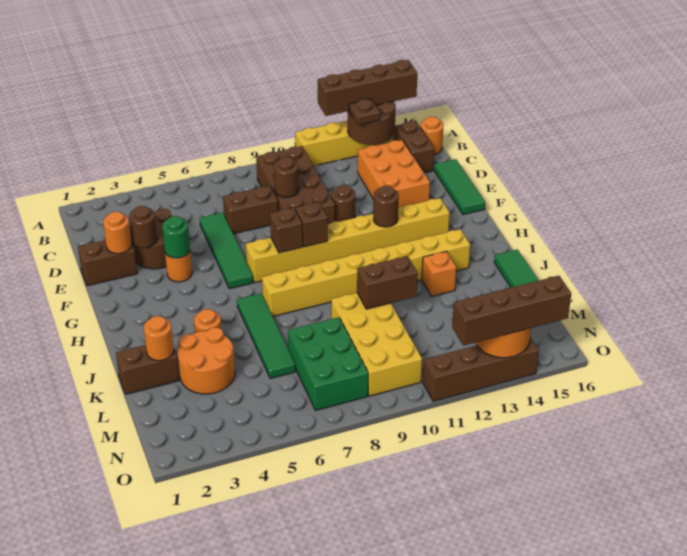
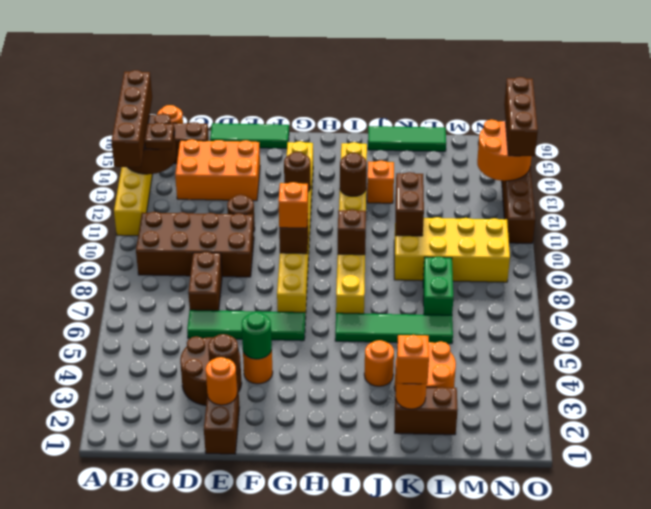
brown 1x1 round brick [274,157,299,197] -> brown 1x1 round brick moved to [340,153,367,197]
brown 1x1 brick [270,208,303,253] -> brown 1x1 brick moved to [338,209,366,255]
none -> orange 1x1 brick [279,182,308,228]
brown 1x2 brick [116,345,179,394] -> brown 1x2 brick turned to [395,387,458,435]
none -> orange 1x1 brick [397,335,429,384]
green 2x3 brick [288,317,368,410] -> green 1x2 brick [423,257,453,315]
brown 1x4 brick [452,276,571,346] -> brown 1x3 brick [504,77,538,156]

